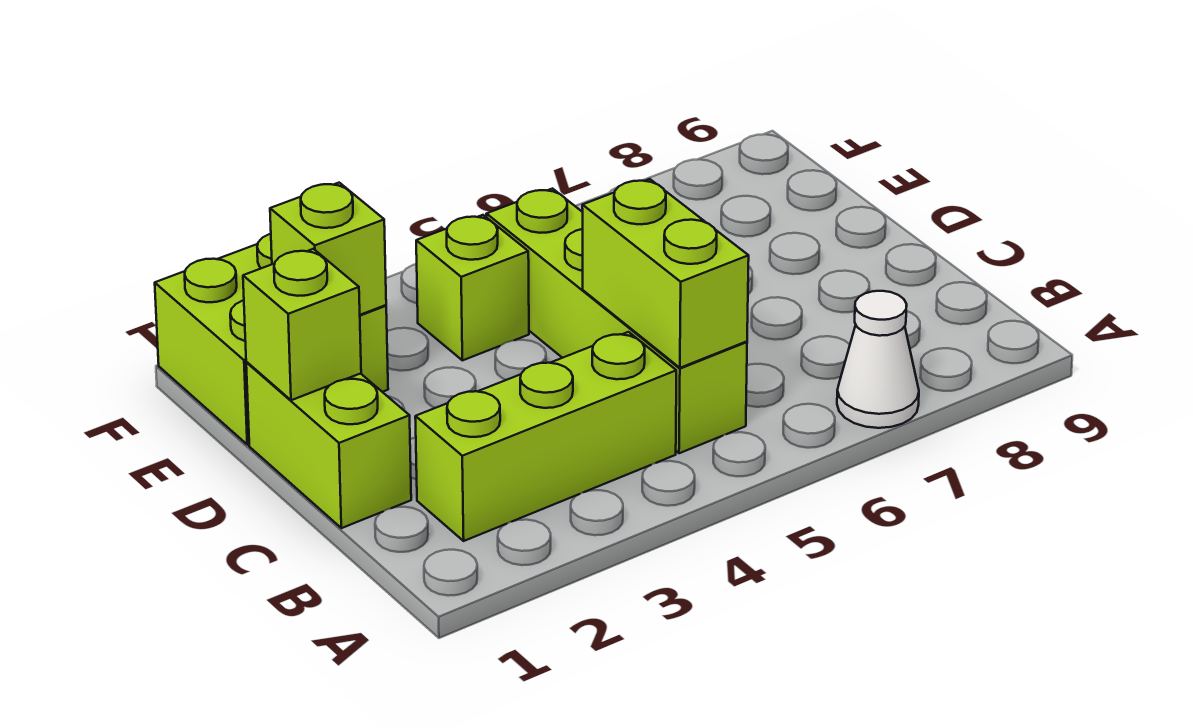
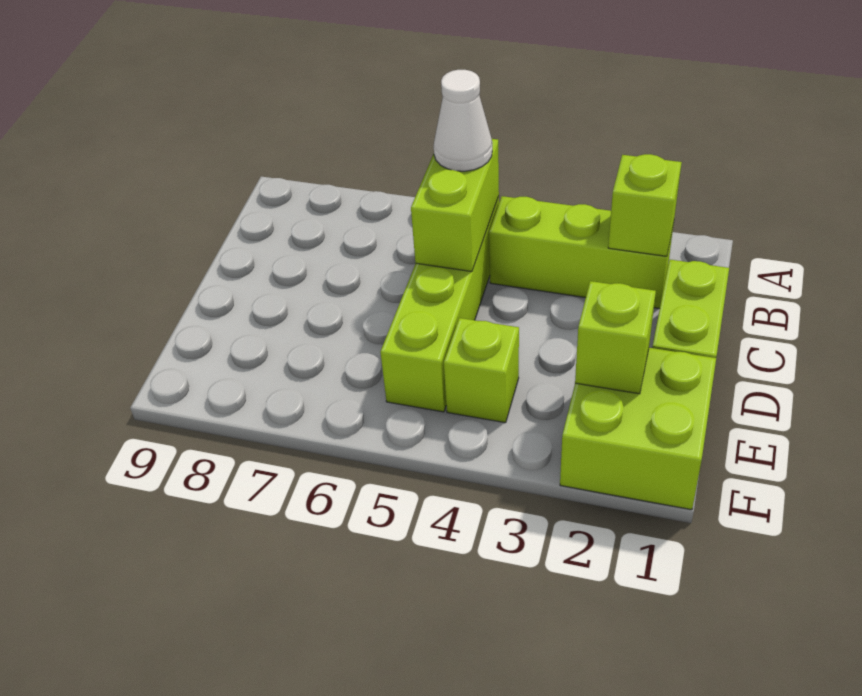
white 1x1 cone [837,291,919,428] -> white 1x1 cone moved to [434,70,492,171]
lime 1x1 brick [243,249,361,400] -> lime 1x1 brick moved to [608,154,682,256]

